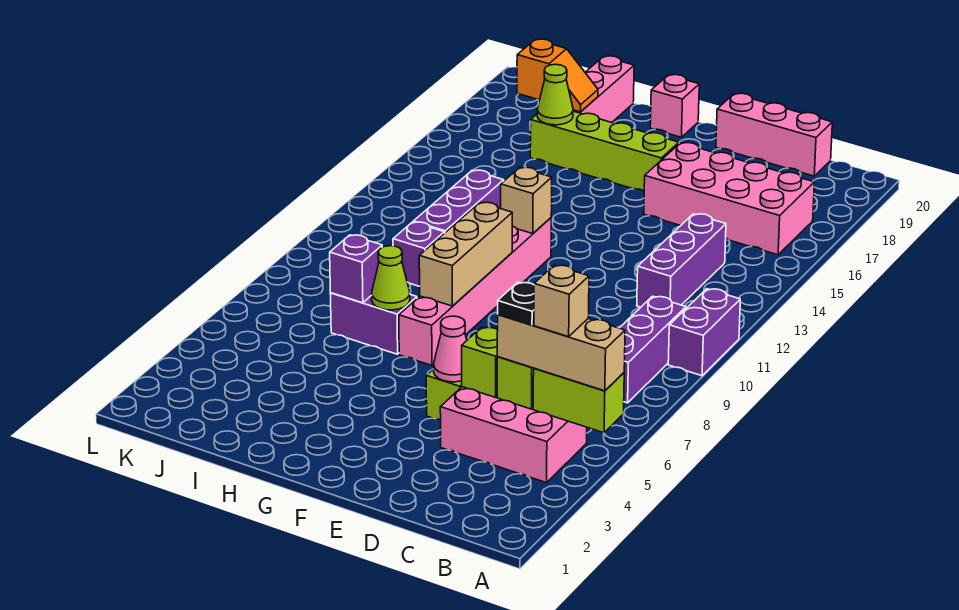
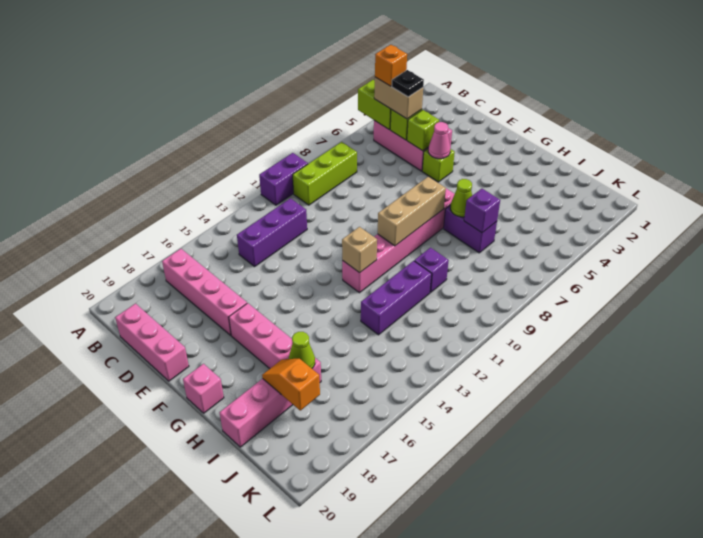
tan 1x3 brick [497,315,625,391] -> tan 1x2 brick [374,77,423,119]
tan 1x1 brick [534,265,589,337] -> orange 1x1 brick [375,45,407,86]
purple 1x3 brick [620,296,686,403] -> lime 1x3 brick [293,142,357,205]
pink 2x4 brick [644,143,814,255] -> pink 1x4 brick [162,249,247,335]
lime 1x4 brick [530,111,679,191] -> pink 1x4 brick [229,303,321,382]

